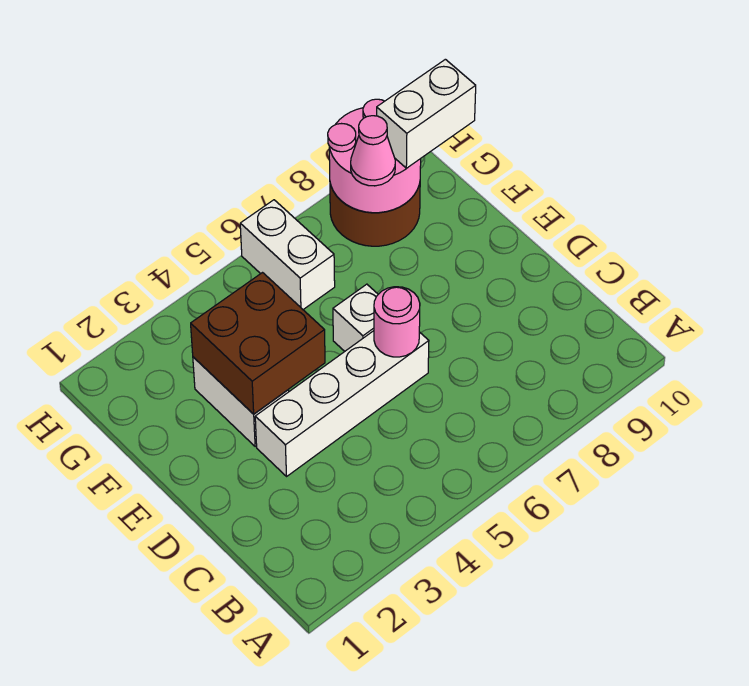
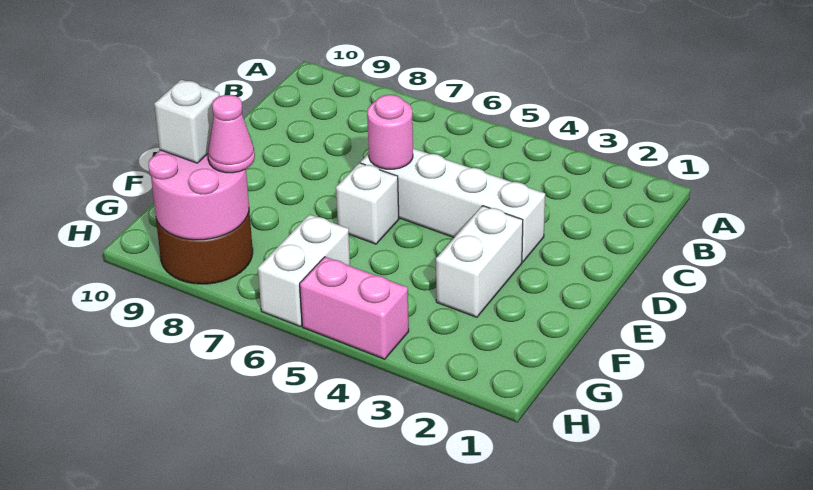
brown 2x2 brick [191,273,325,414] -> none
white 1x2 brick [377,59,476,168] -> white 1x1 brick [154,80,220,163]
none -> pink 1x2 brick [300,257,409,359]

